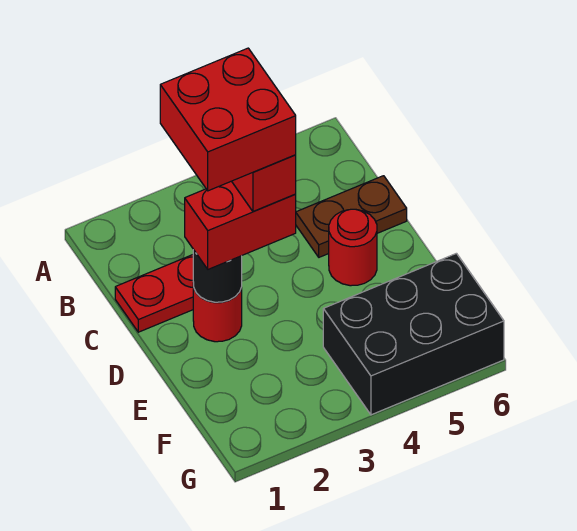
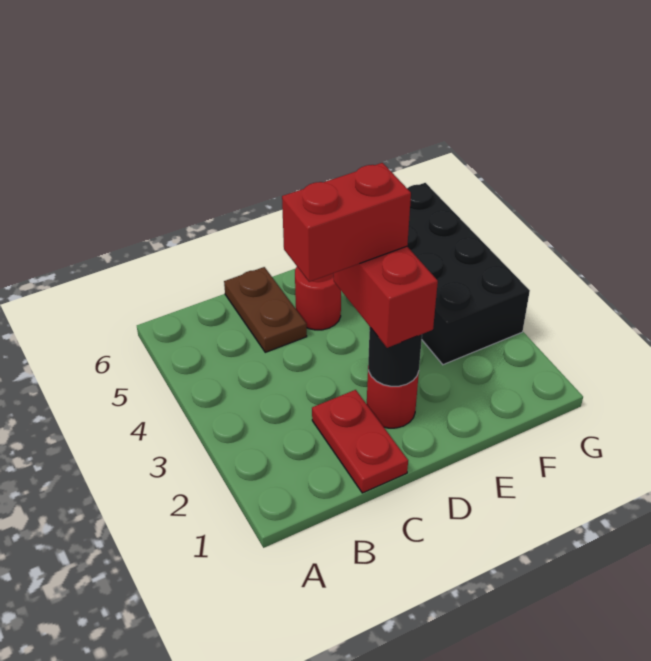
red 2x2 brick [160,48,296,191] -> none
black 2x3 brick [323,253,504,415] -> black 2x4 brick [407,183,530,365]

